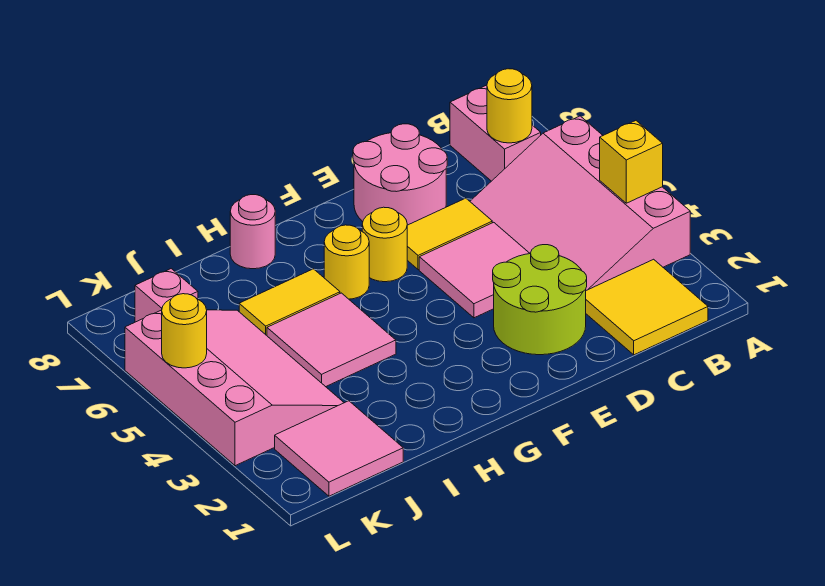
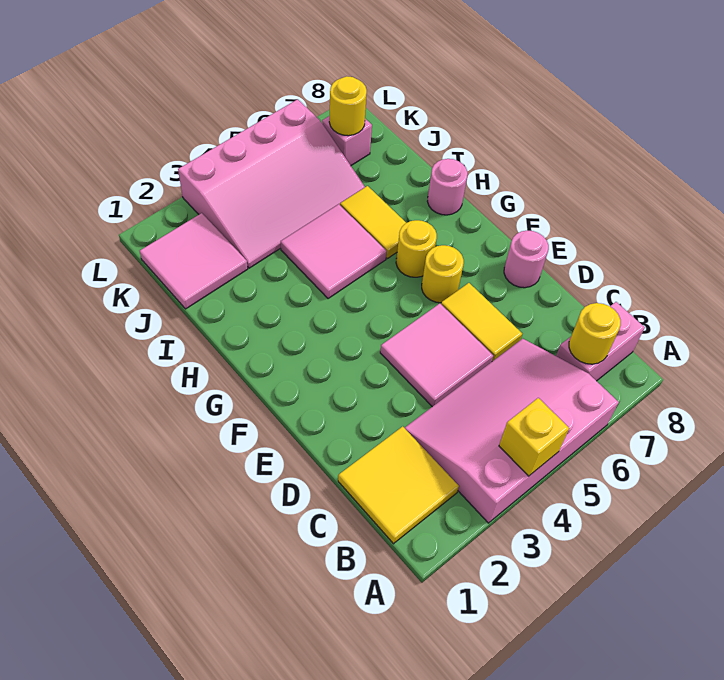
lime 2x2 round brick [493,245,587,355] -> none
pink 2x2 round brick [353,124,447,225] -> pink 1x1 round brick [504,230,549,288]
yellow 1x1 round brick [162,294,207,368] -> yellow 1x1 round brick moved to [329,76,367,136]

